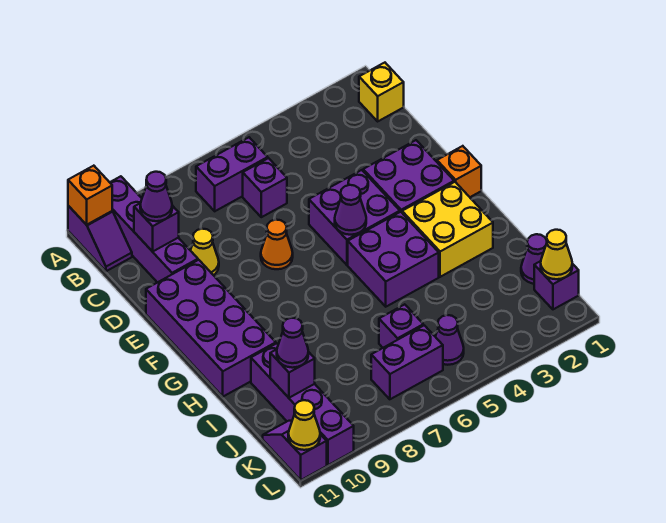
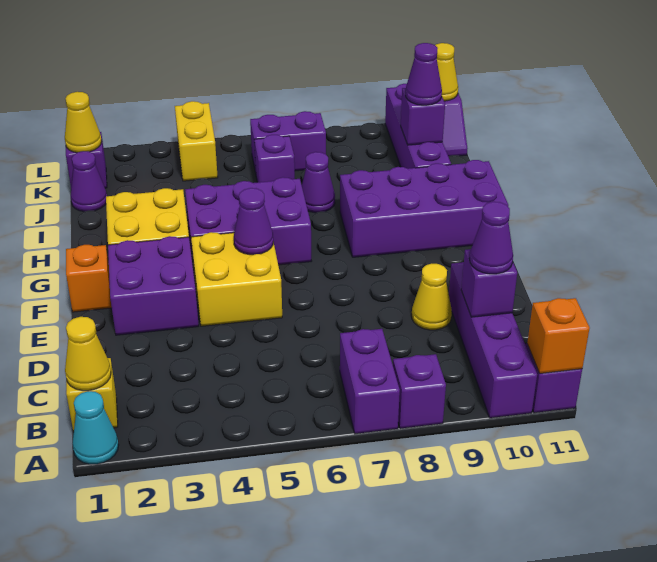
none -> cyan 1x1 cone [72,391,119,464]
none -> yellow 1x1 cone [65,317,111,391]
purple 1x2 brick [196,137,268,211] -> purple 1x2 brick turned to [340,329,400,434]
purple 1x1 brick [243,158,287,217] -> purple 1x1 brick moved to [393,354,446,429]
purple 2x2 brick [309,170,400,265] -> yellow 2x2 brick [191,232,282,326]
orange 1x1 cone [261,220,293,269] -> none
purple 2x4 brick [146,260,276,396] -> purple 2x4 brick turned to [340,160,508,257]
purple 2x2 brick [348,212,439,307] -> purple 2x3 brick [185,177,311,267]
none -> yellow 1x2 brick [175,101,218,181]
purple 1x1 cone [435,315,464,365] -> purple 1x1 cone moved to [302,152,335,213]

